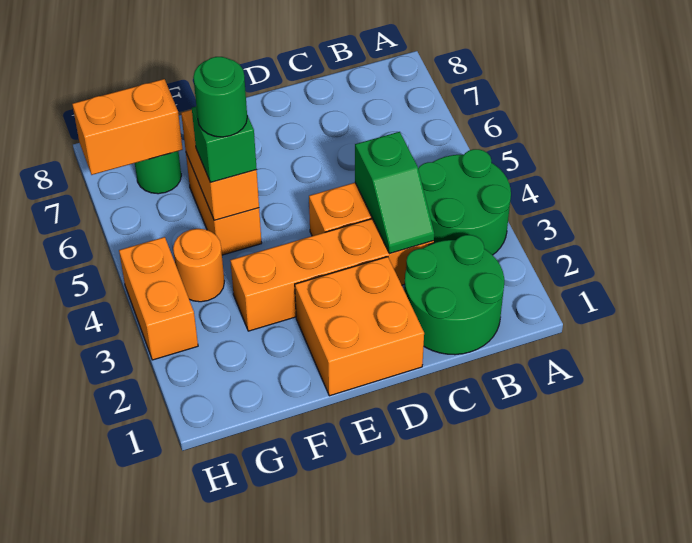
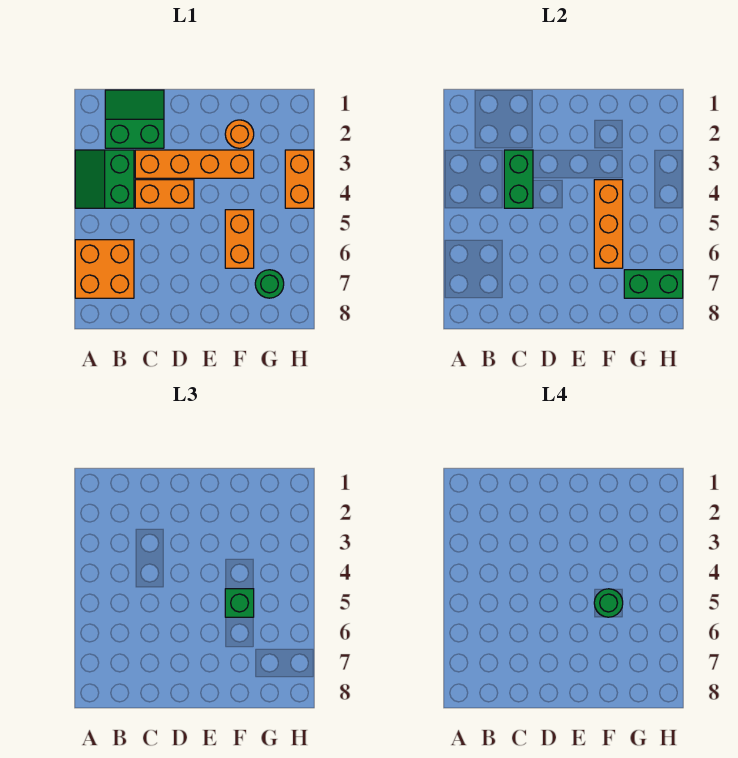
green 2x2 round brick [418,149,511,255] -> green 2x2 slope [75,150,134,208]
green 2x2 round brick [404,235,504,355] -> green 2x2 slope [105,90,164,148]
green 1x2 slope [355,132,434,254] -> green 1x2 brick [504,150,533,208]
orange 2x2 brick [295,257,424,396] -> orange 2x2 brick moved to [75,240,134,298]
orange 1x2 brick [181,110,259,220] -> orange 1x3 brick [594,180,623,268]
orange 1x1 round brick [173,229,224,302] -> orange 1x1 round brick moved to [225,120,254,148]
orange 1x2 brick [72,79,183,175] -> green 1x2 brick [624,270,683,298]

